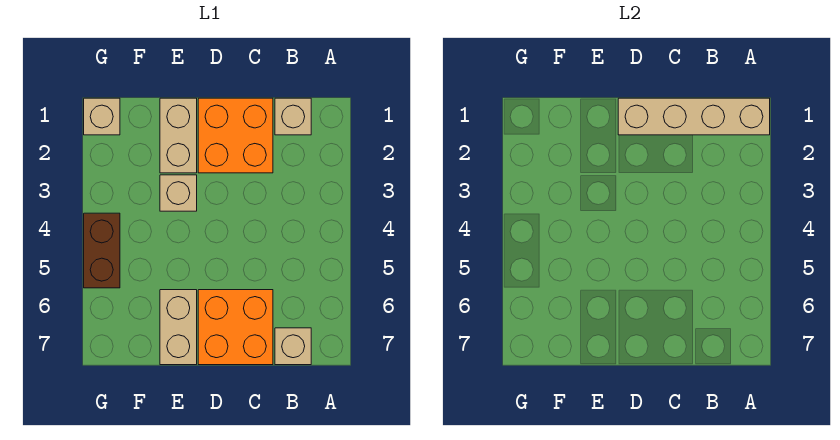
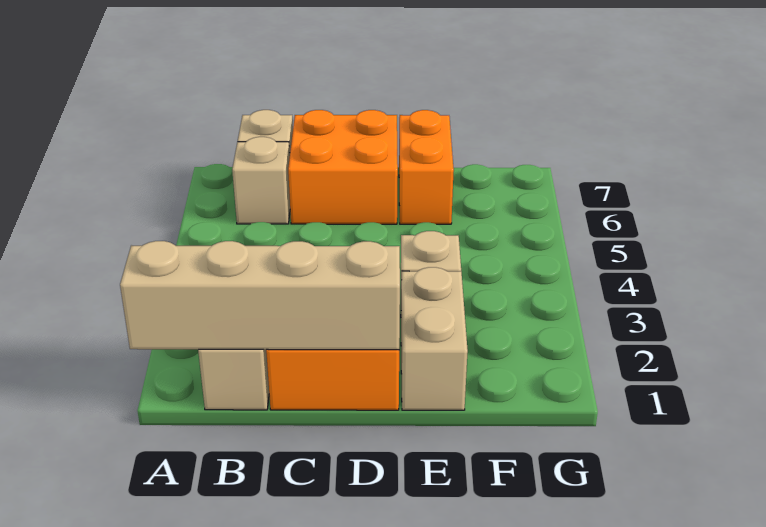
tan 1x2 brick [160,290,197,365] -> orange 1x2 brick [399,110,454,224]
tan 1x1 brick [84,98,120,135] -> tan 1x1 brick moved to [232,137,290,224]
brown 1x2 brick [84,213,120,288] -> none

